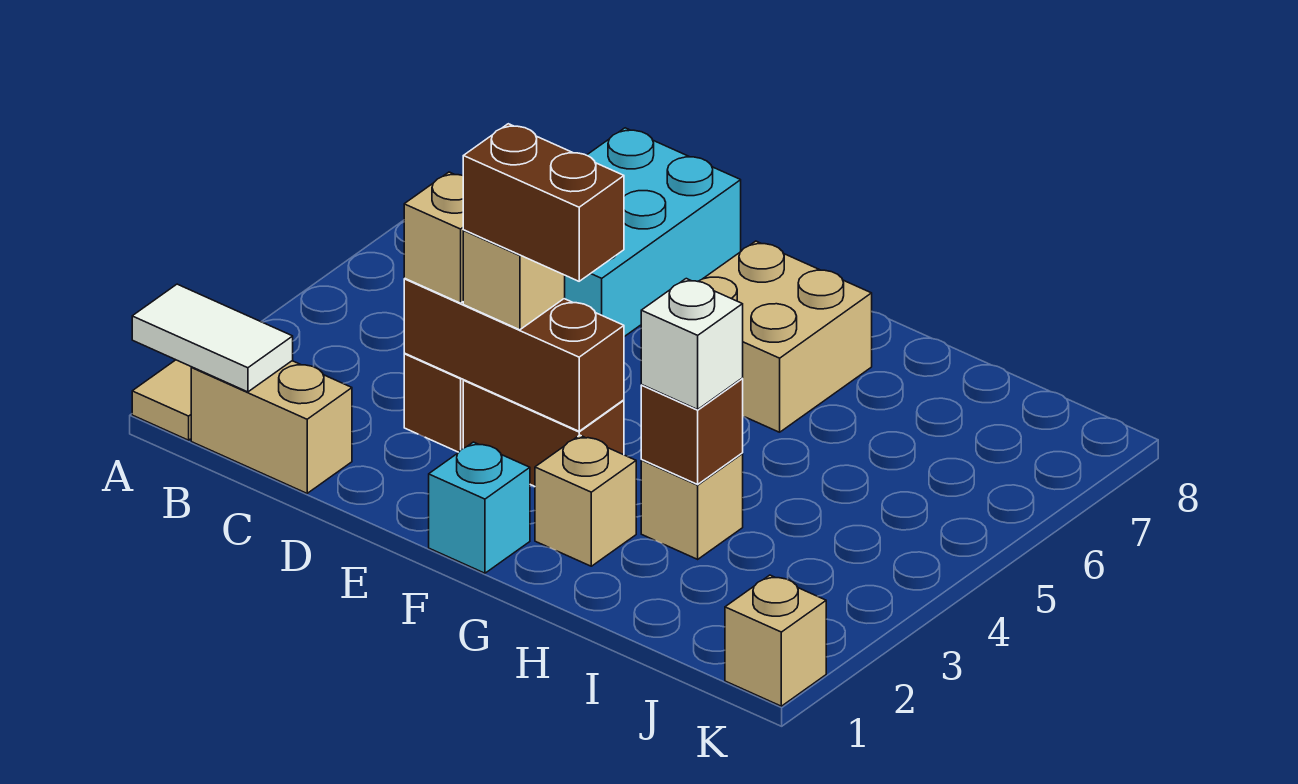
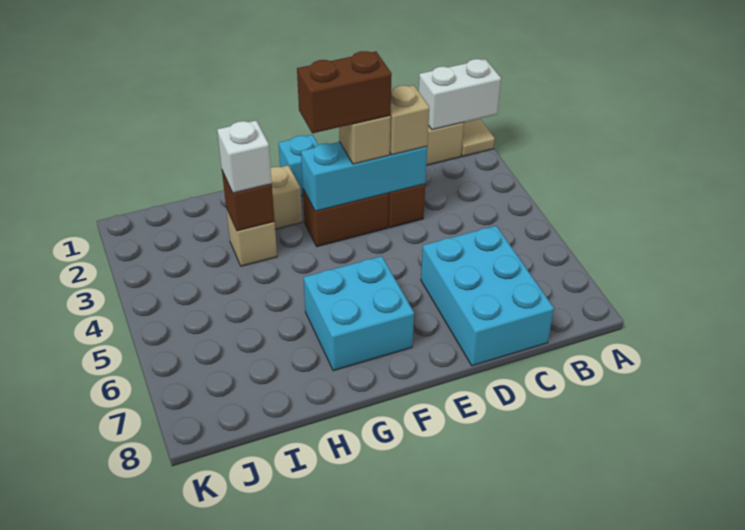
white 1x2 tile [132,284,293,392] -> white 1x2 brick [419,59,501,130]
brown 1x3 brick [404,279,624,431] -> cyan 1x3 brick [301,142,427,211]
tan 2x2 brick [698,241,872,432] -> cyan 2x2 brick [304,256,414,371]
tan 1x1 brick [725,575,826,706] -> none

